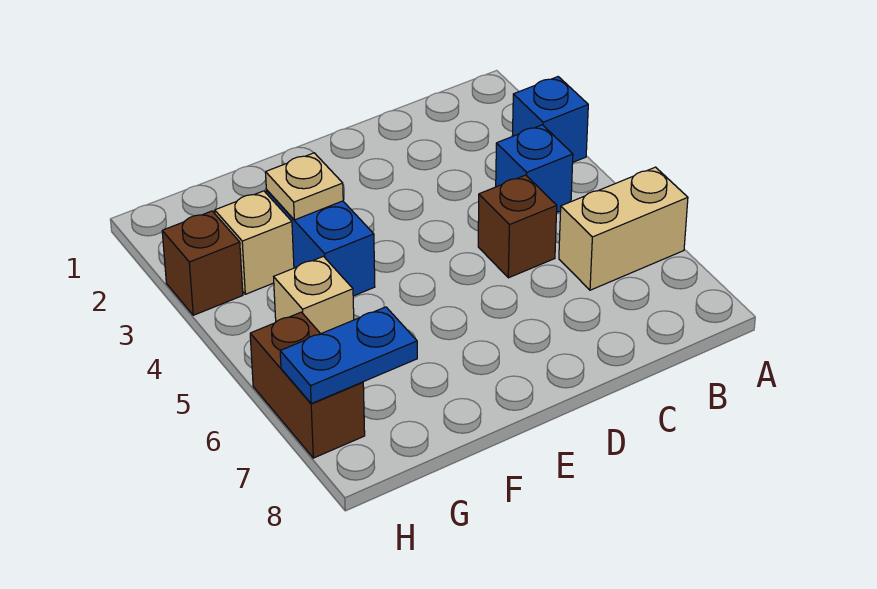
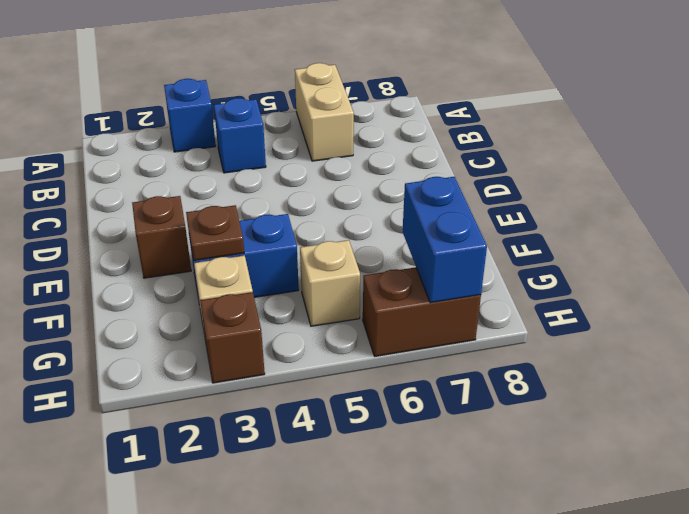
brown 1x1 brick [478,175,557,278] -> brown 1x1 brick moved to [132,196,191,278]
tan 1x1 plate [266,153,343,220] -> brown 1x1 plate [186,205,244,260]
blue 1x2 plate [280,307,417,404] -> blue 1x2 brick [403,177,487,303]

